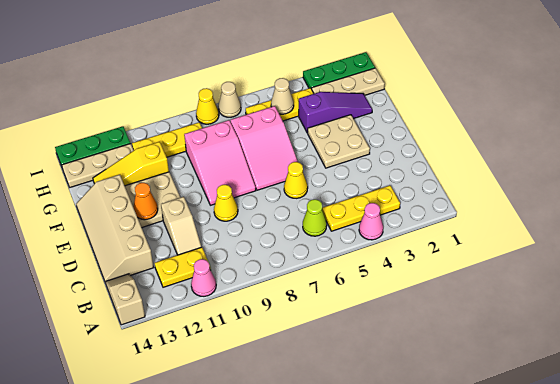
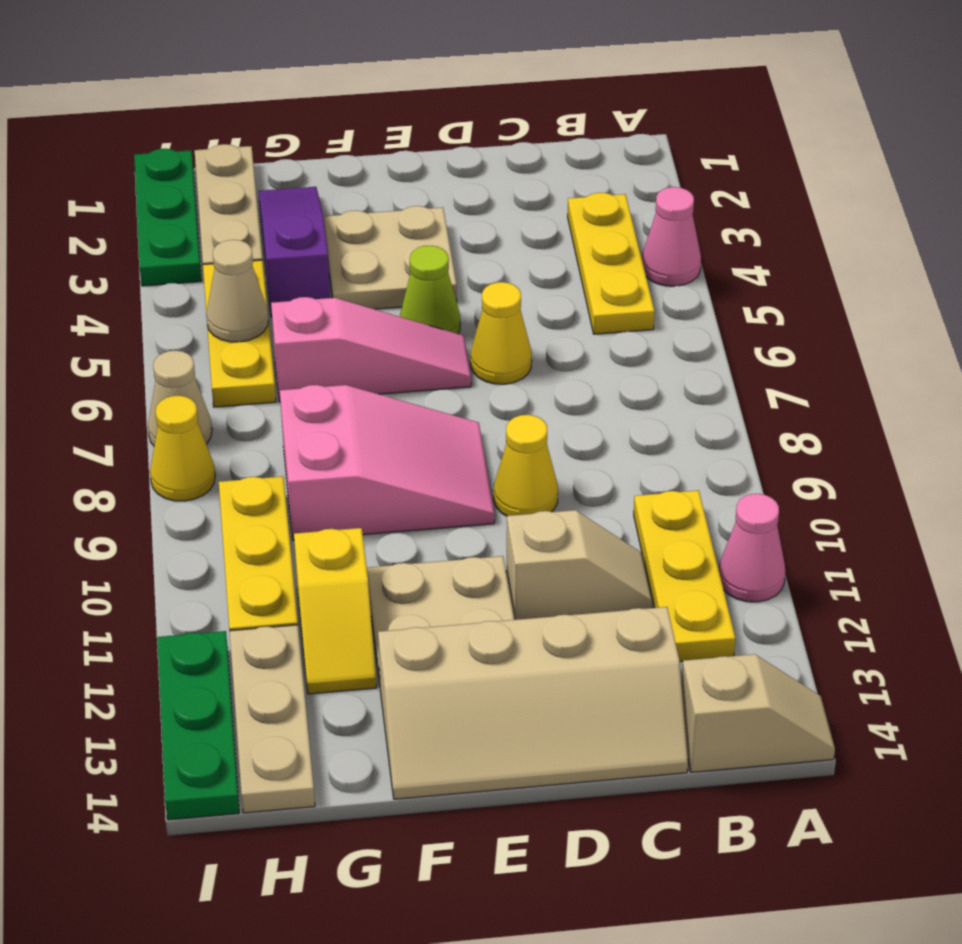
tan 1x2 slope [105,274,145,325] -> tan 1x2 slope turned to [681,654,835,772]
lime 1x1 cone [303,199,327,236] -> lime 1x1 cone moved to [400,246,460,334]
yellow 1x2 plate [155,247,211,287] -> yellow 1x3 plate [634,490,735,662]
pink 2x3 slope [231,106,298,190] -> pink 1x3 slope [271,297,471,402]
orange 1x1 cone [133,183,158,220] -> none
yellow 1x3 slope [93,142,169,186] -> yellow 1x2 slope [294,528,376,694]

